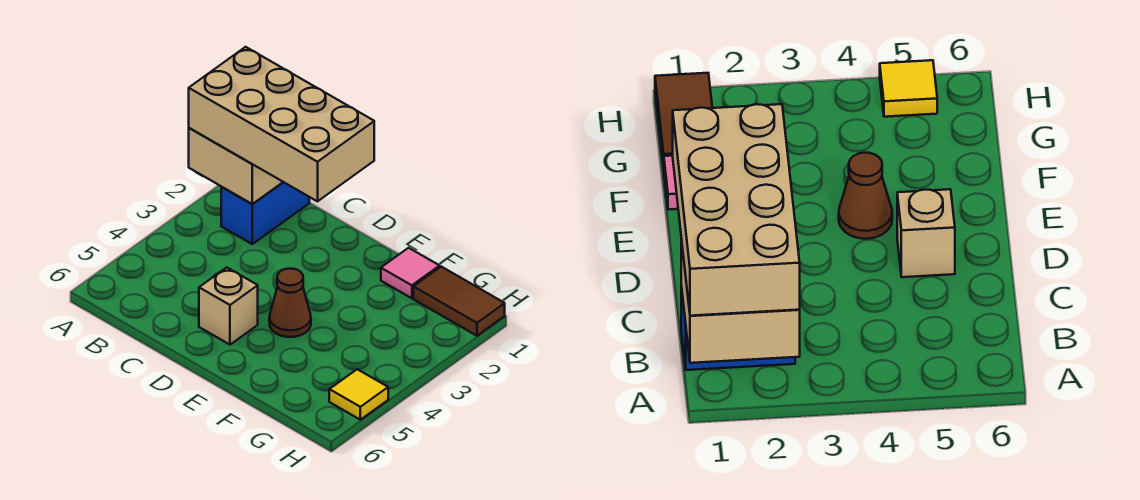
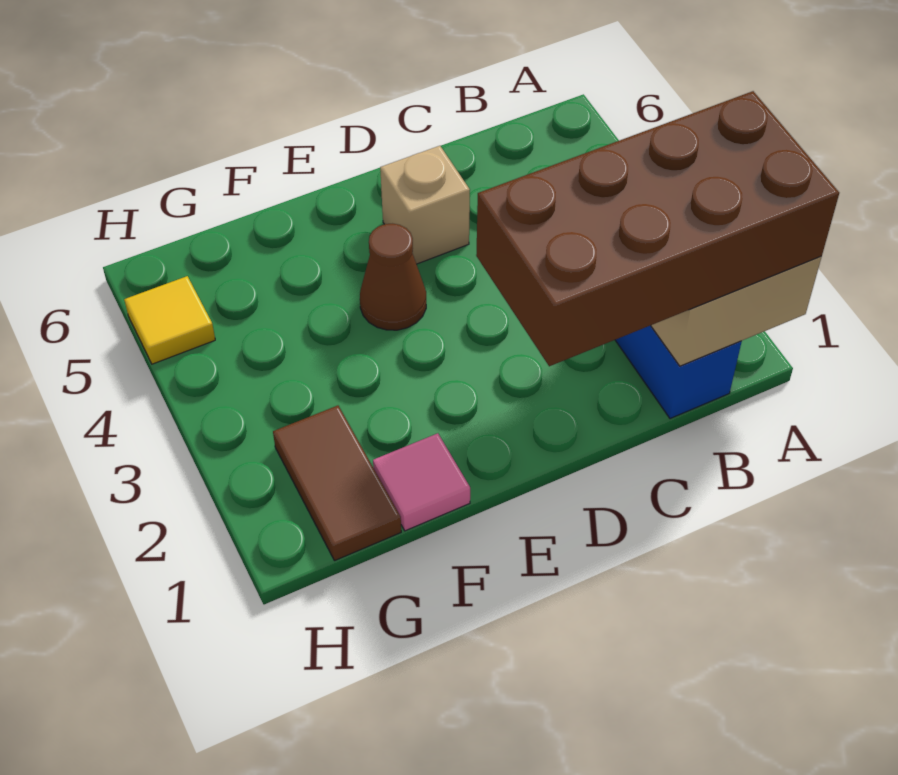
tan 2x4 brick [189,47,374,201] -> brown 2x4 brick [476,91,839,366]
brown 1x2 tile [413,267,505,336] -> brown 1x2 tile turned to [273,406,401,561]

